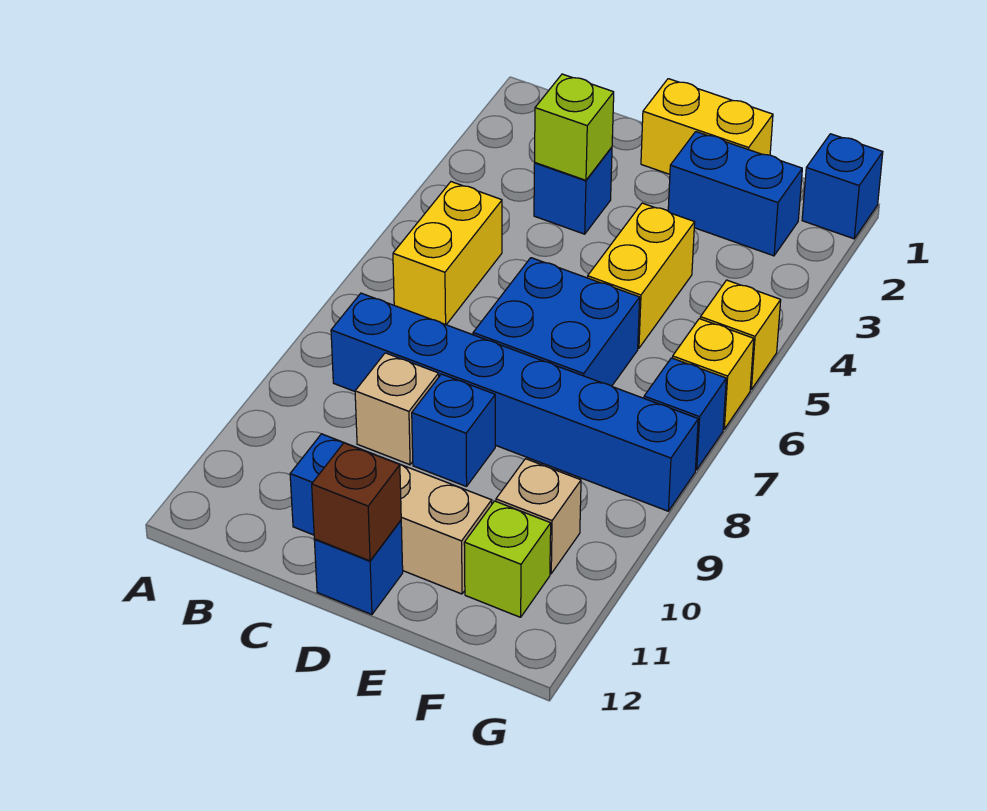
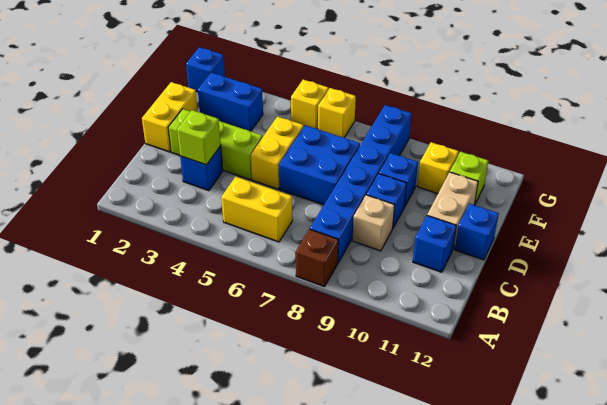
none -> lime 1x3 brick [168,109,263,179]
brown 1x1 brick [312,443,401,561] -> brown 1x1 brick moved to [296,229,338,287]
blue 1x2 brick [668,132,802,256] -> blue 1x2 brick turned to [198,73,263,131]
yellow 1x2 brick [588,203,695,348] -> yellow 1x2 brick turned to [251,116,304,189]
tan 1x1 brick [496,459,581,574] -> yellow 1x1 brick [417,142,459,194]
blue 1x1 brick [644,358,726,470] -> blue 1x1 brick moved to [379,153,418,207]

